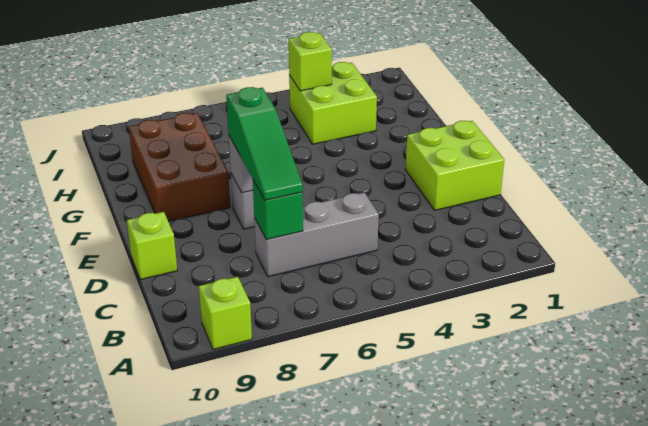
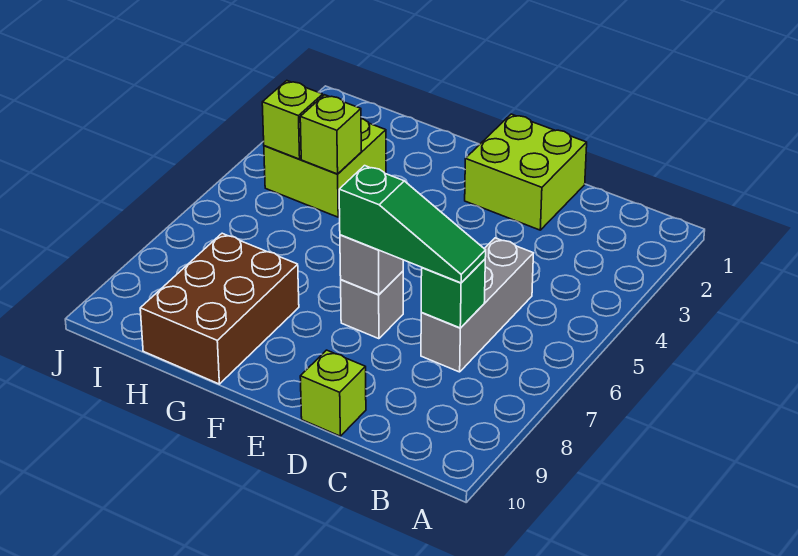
lime 1x1 brick [199,277,252,349] -> lime 1x1 brick moved to [300,95,361,174]
brown 2x3 brick [129,113,230,222] -> brown 2x3 brick turned to [140,233,299,384]

